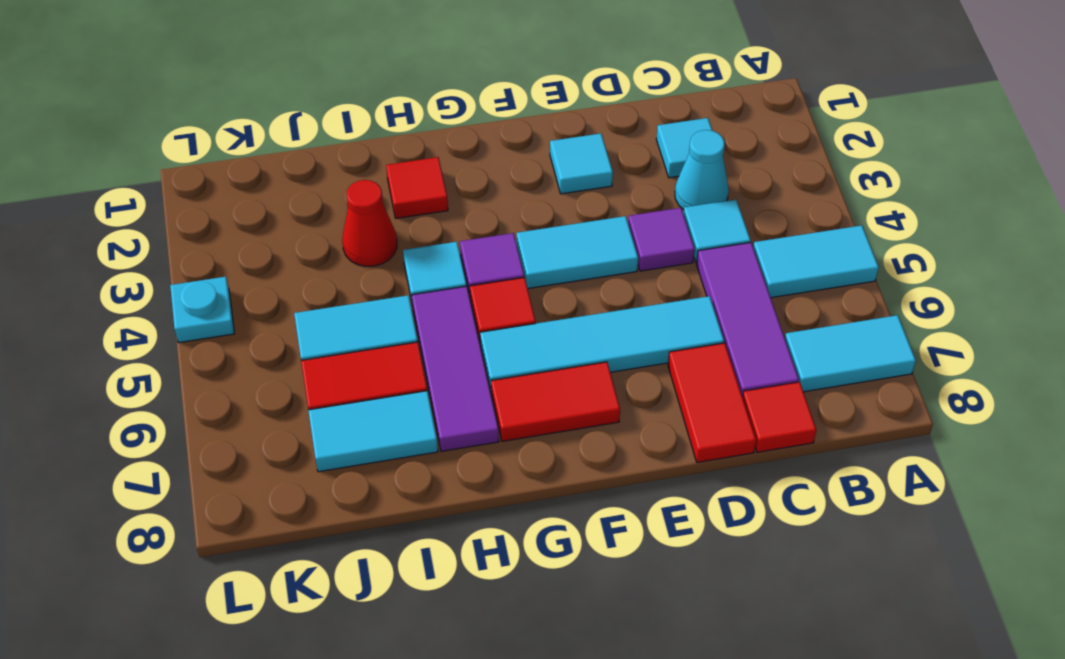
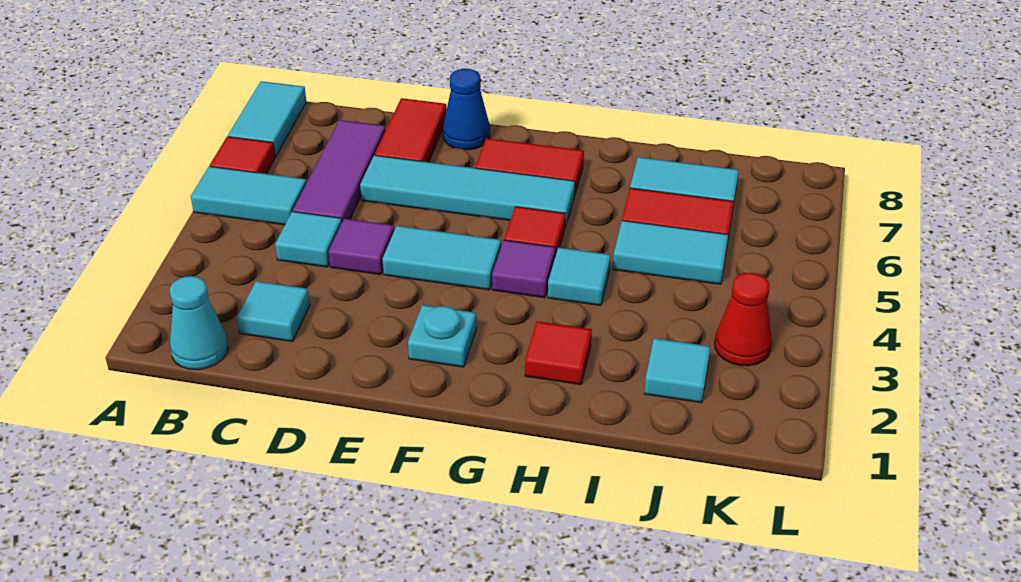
cyan 1x2 tile [785,315,916,392] -> cyan 1x2 tile turned to [228,81,306,157]
cyan 1x1 cone [675,130,729,210] -> cyan 1x1 cone moved to [170,276,228,370]
red 1x1 tile [743,382,816,452] -> red 1x1 tile moved to [210,137,275,174]
cyan 1x1 tile [550,134,613,194] -> cyan 1x1 tile moved to [644,338,710,403]
none -> blue 1x1 cone [443,69,490,150]
purple 1x3 tile [412,286,499,451] -> none
red 1x1 cone [342,180,397,266] -> red 1x1 cone moved to [715,273,772,366]
cyan 1x1 plate [170,277,234,343] -> cyan 1x1 plate moved to [408,305,477,367]

